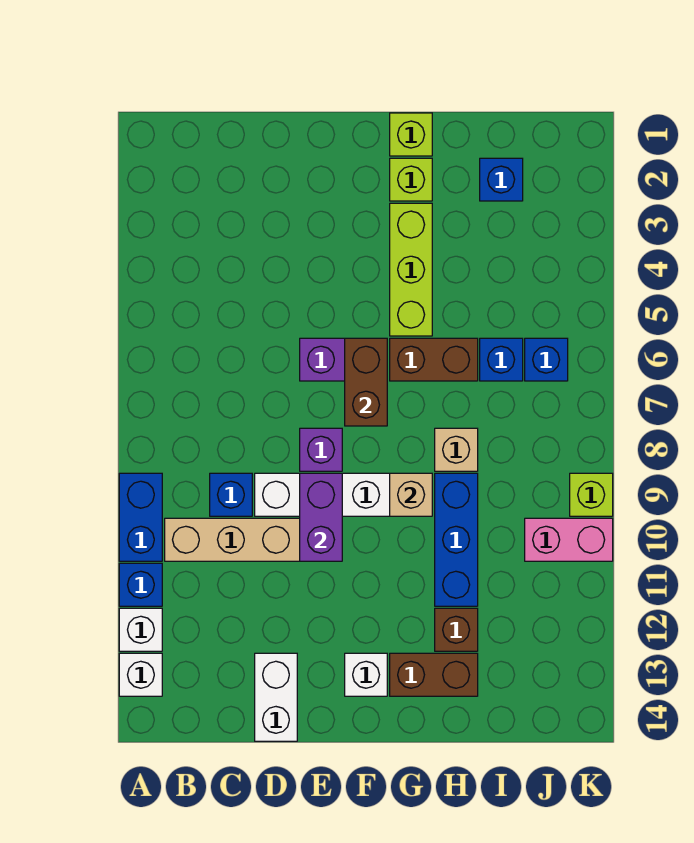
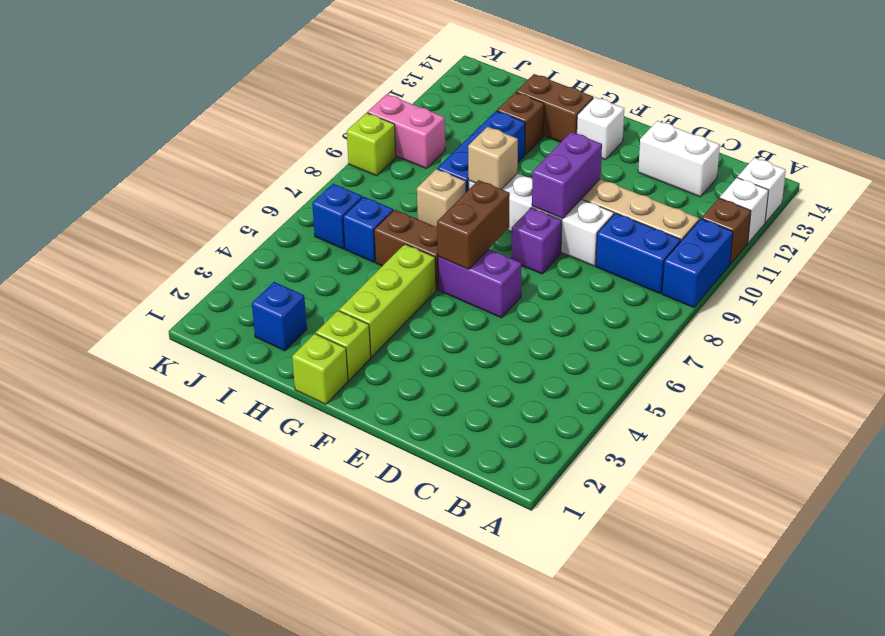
blue 1x1 brick [119,563,162,606] -> brown 1x1 brick [702,198,751,264]
blue 1x1 brick [210,473,252,516] -> blue 1x2 brick [596,213,681,293]
white 1x2 brick [255,653,297,741] -> white 1x2 brick turned to [638,121,720,197]

